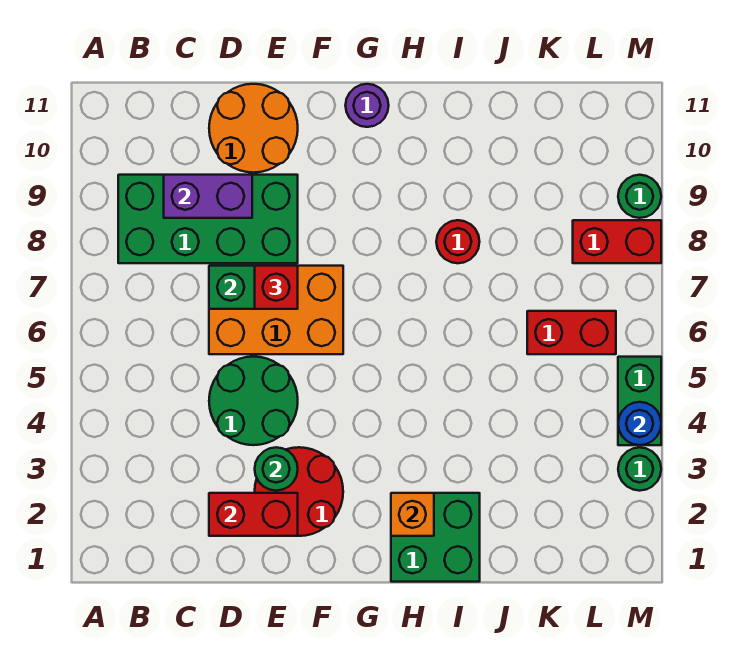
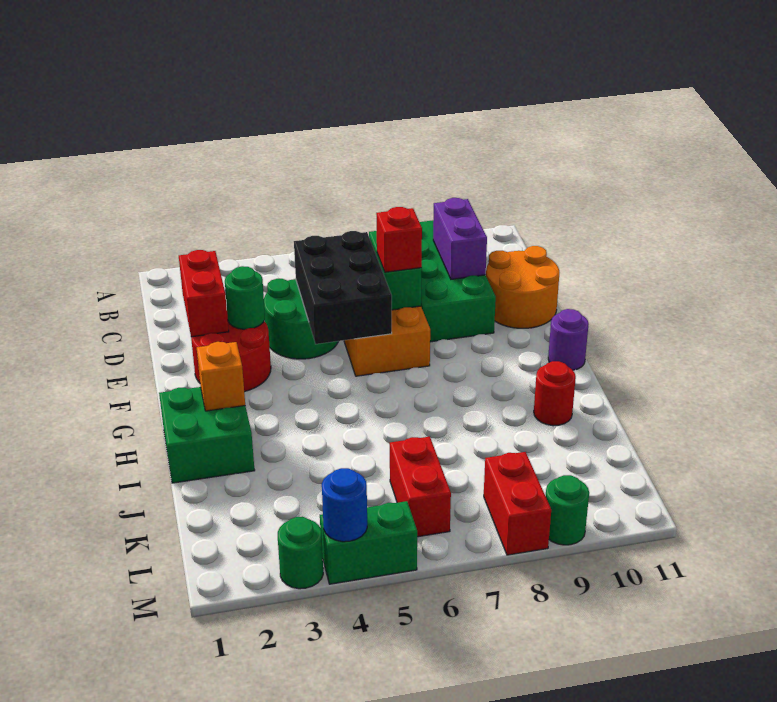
none -> black 2x3 brick [294,231,392,344]
red 1x1 round brick [436,220,480,263] -> red 1x1 round brick moved to [534,361,576,426]

